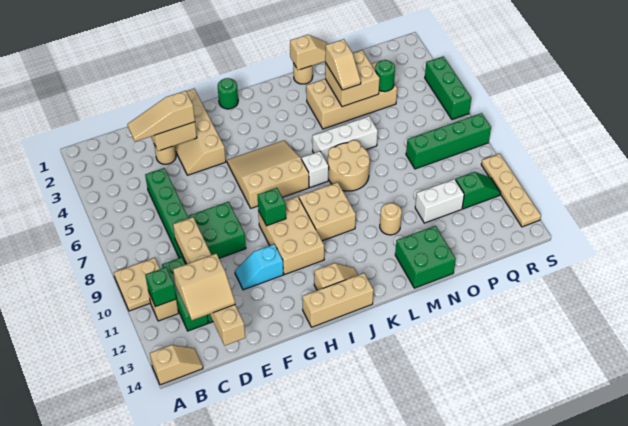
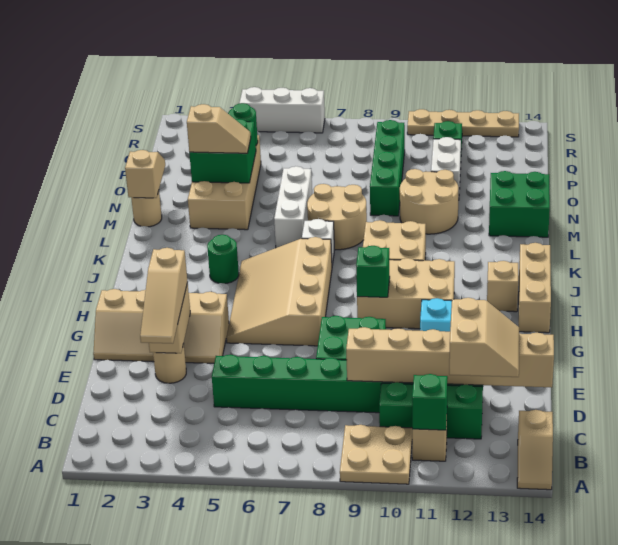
tan 1x2 slope [150,345,203,385] -> tan 1x2 slope turned to [517,410,553,490]
tan 3x3 slope [227,141,309,208] -> tan 3x4 slope [226,237,332,346]
green 1x1 round brick [218,78,238,109] -> green 1x1 round brick moved to [207,235,239,284]
tan 1x1 round brick [380,203,402,235] -> tan 2x2 round brick [400,169,458,234]
tan 2x2 brick [325,50,380,107] -> green 2x2 brick [189,119,256,183]
green 1x4 brick [406,113,491,169] -> green 1x4 brick moved to [370,120,405,216]
green 1x3 brick [425,56,471,120] -> white 1x3 brick [239,87,325,133]

